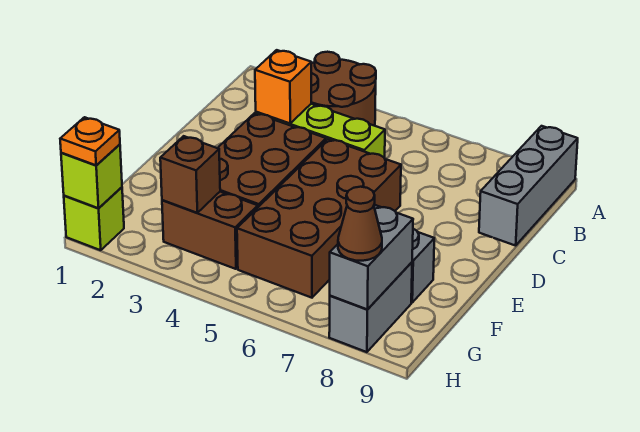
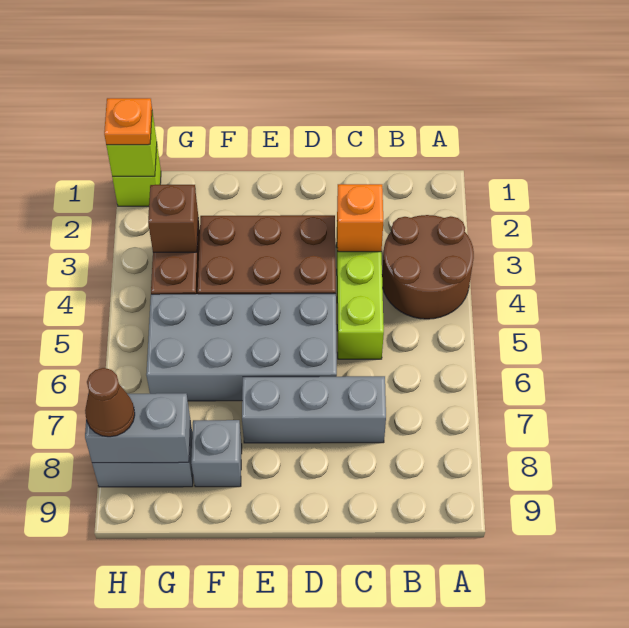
grey 1x3 brick [479,126,578,246] -> grey 1x3 brick moved to [242,376,386,443]
brown 2x4 brick [237,139,401,298] -> grey 2x4 brick [146,294,337,401]

